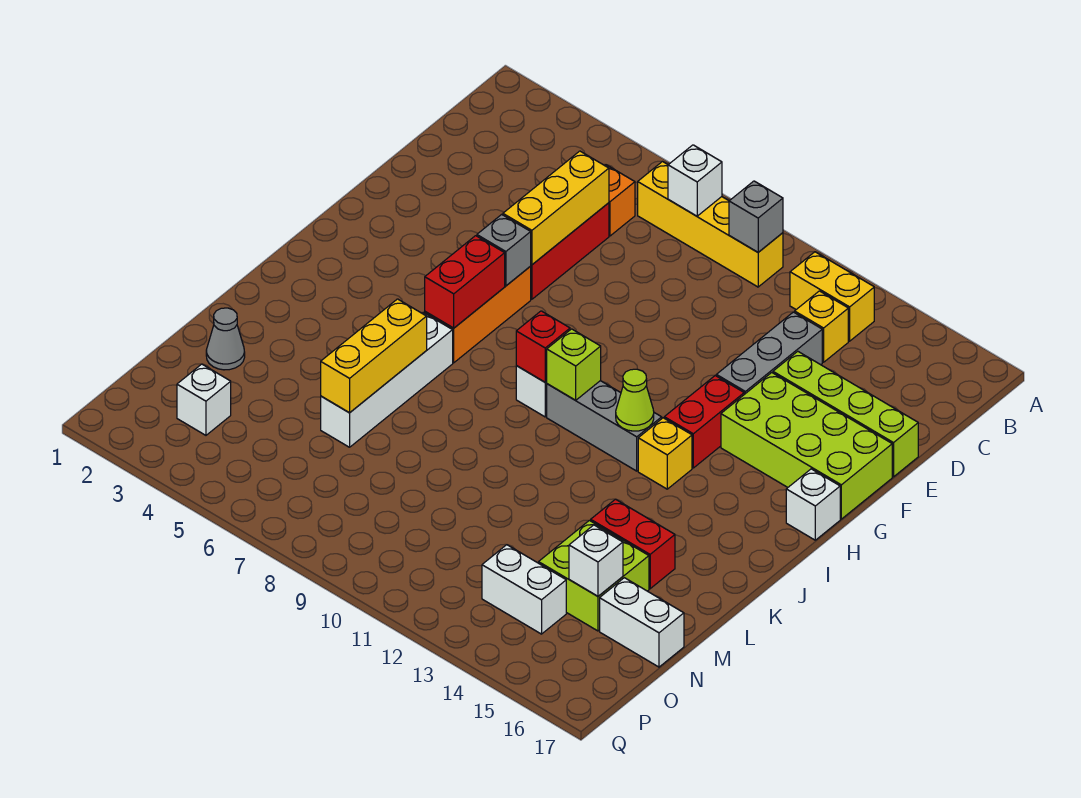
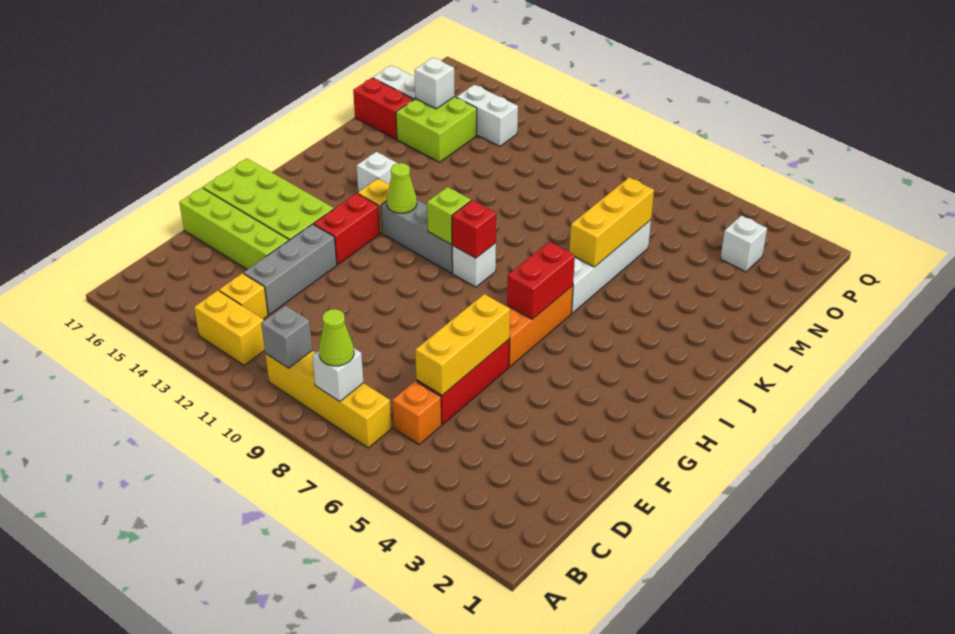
none -> lime 1x1 cone [319,309,354,366]
grey 1x1 brick [477,214,531,286] -> none
white 1x1 brick [786,469,840,540] -> white 1x1 brick moved to [356,152,397,192]
red 1x2 brick [591,499,675,589] -> red 1x2 brick moved to [353,78,414,139]
grey 1x1 cone [206,308,245,370] -> none

